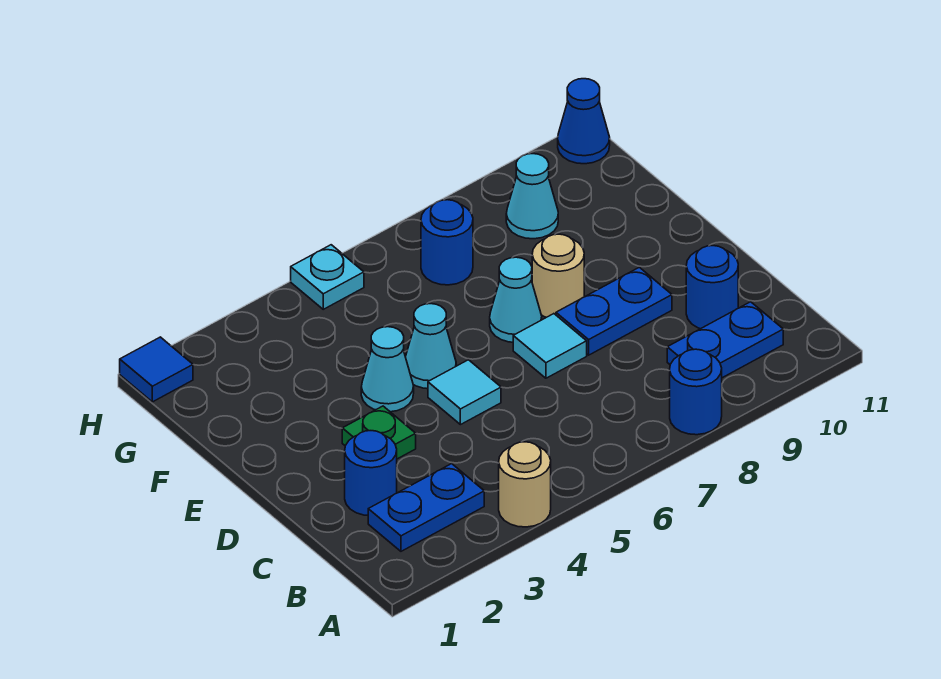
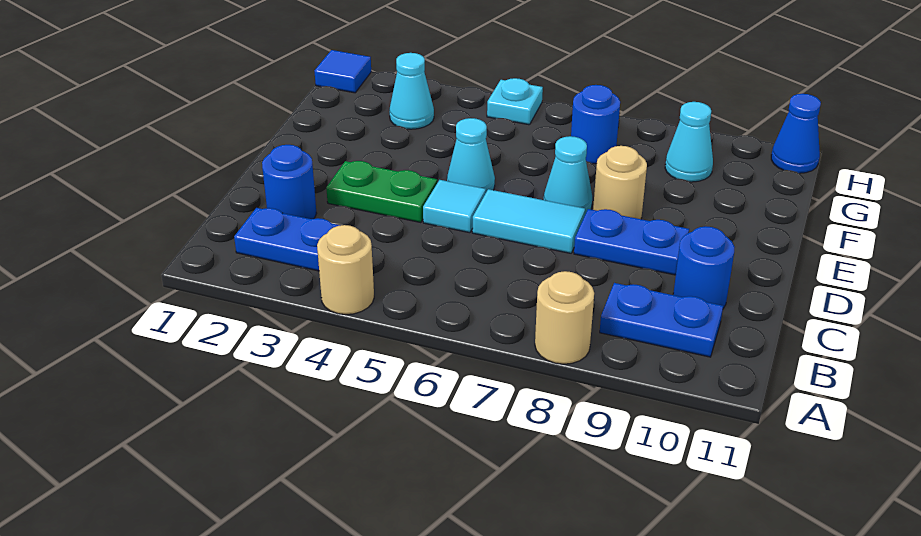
blue 1x1 round brick [670,349,722,435] -> tan 1x1 round brick [535,271,594,364]
green 1x1 plate [342,406,416,459] -> green 1x2 plate [326,161,437,223]
cyan 1x1 tile [513,314,587,378] -> cyan 1x2 tile [472,189,585,253]
cyan 1x1 cone [361,327,414,412] -> cyan 1x1 cone moved to [390,53,434,129]

